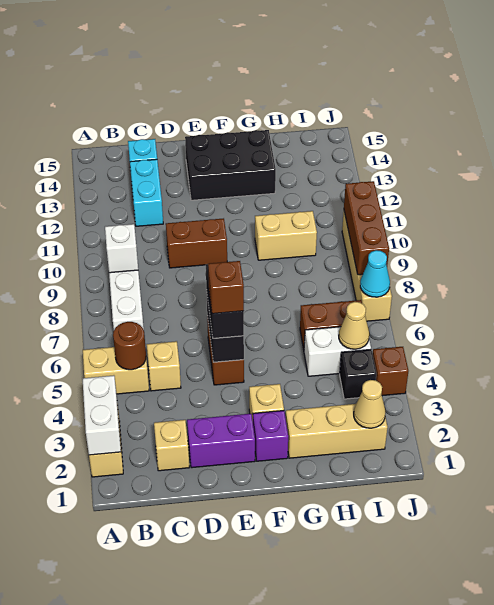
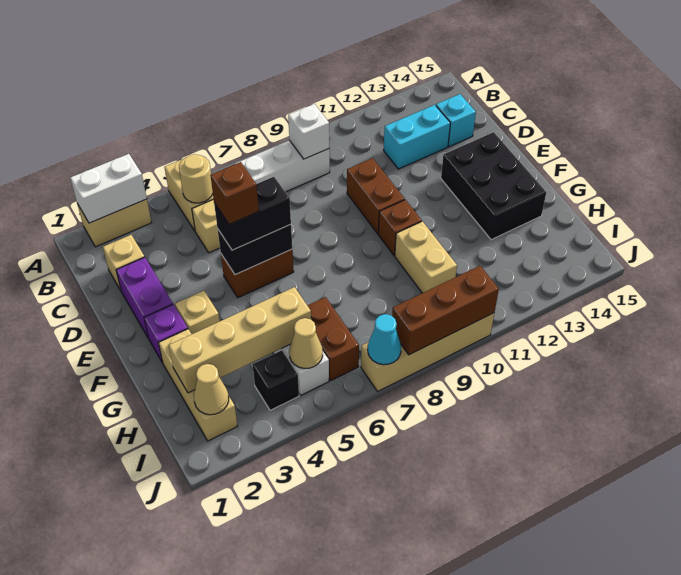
brown 1x1 round brick [113,322,146,370] -> tan 1x1 round brick [179,154,213,203]
none -> tan 1x4 brick [169,287,311,393]
brown 1x1 brick [373,347,408,396] -> brown 1x1 brick moved to [378,200,422,255]

